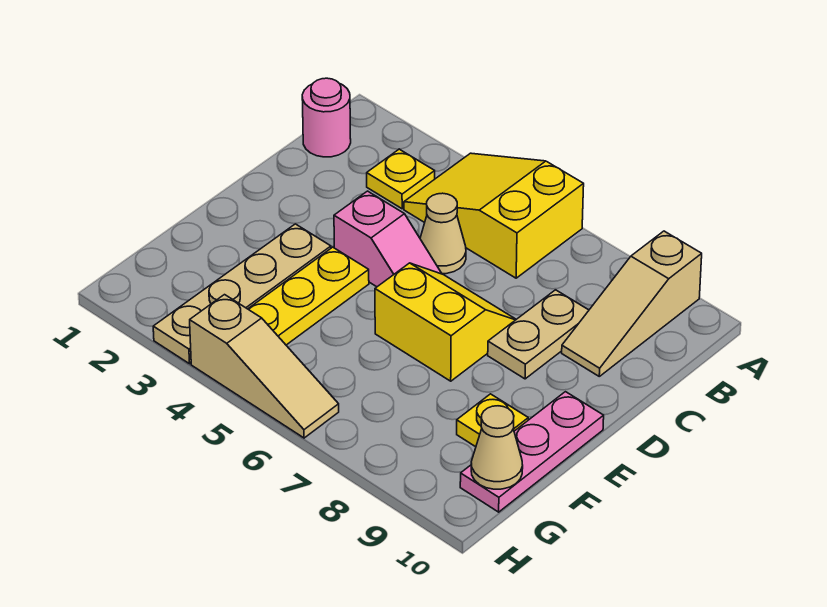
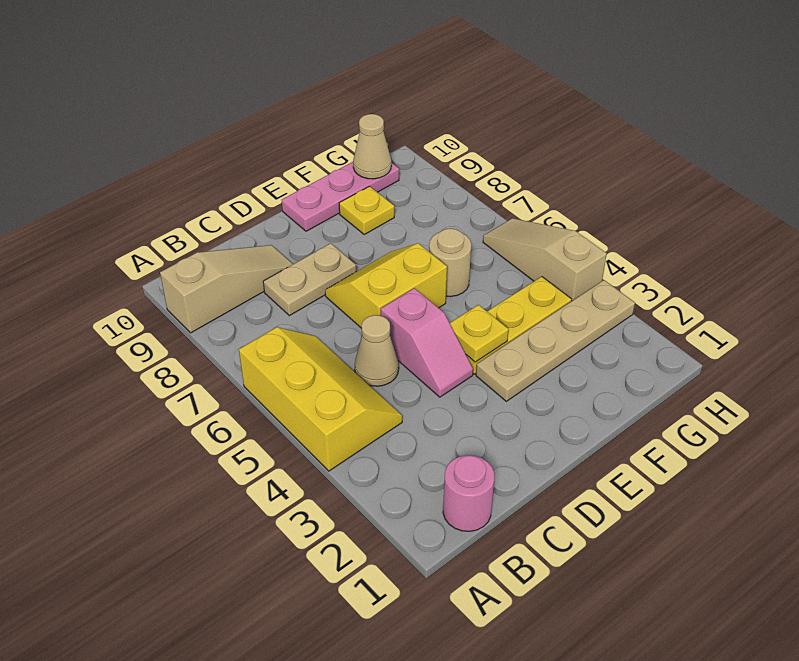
yellow 2x3 slope [404,153,584,278] -> yellow 2x3 slope turned to [239,327,402,471]
yellow 1x1 plate [367,149,435,209] -> yellow 1x1 plate moved to [450,305,508,362]
pink 1x2 slope [334,191,442,287] -> pink 1x2 slope turned to [381,288,473,397]
yellow 2x2 slope [375,263,516,381] -> yellow 2x2 slope turned to [325,243,447,328]
none -> tan 1x1 round brick [429,229,471,297]

